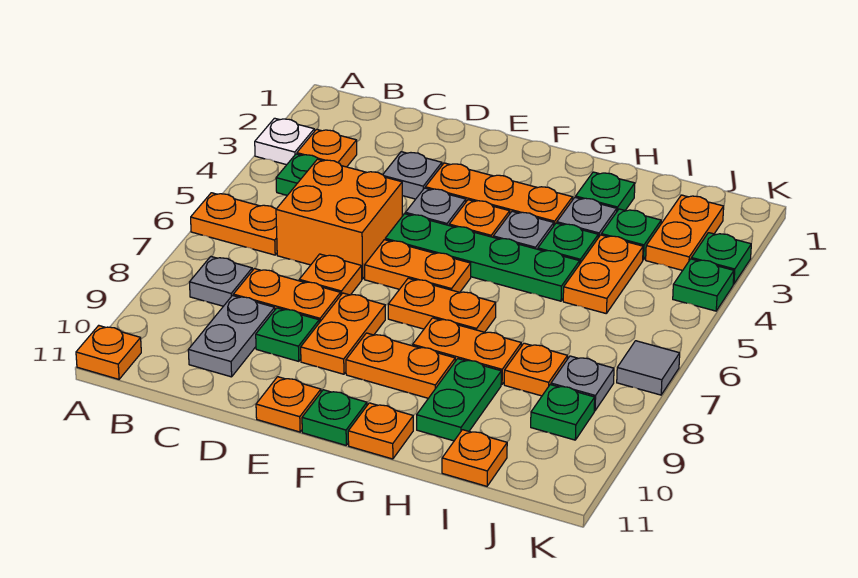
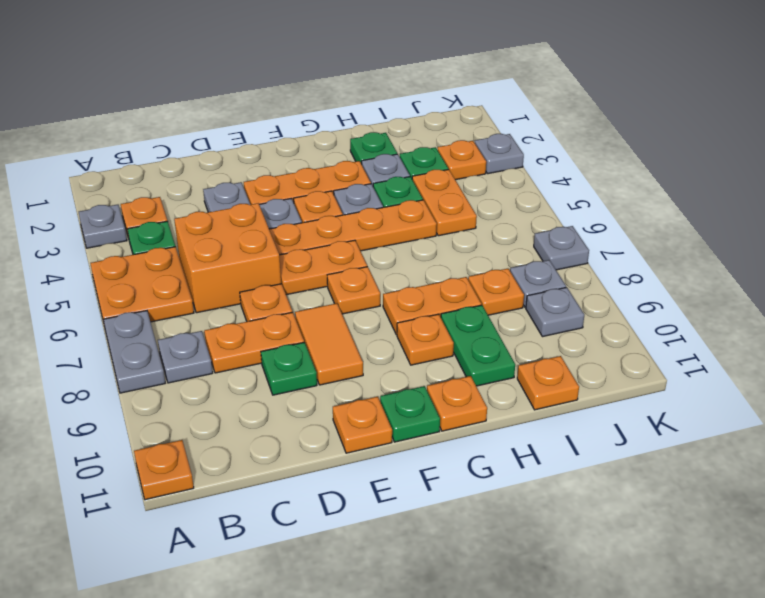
white 1x1 plate [255,118,314,165] -> grey 1x1 plate [79,205,127,248]
orange 1x2 plate [191,193,277,255] -> orange 2x2 plate [90,247,194,322]
grey 1x2 plate [188,296,275,377] -> grey 1x2 plate moved to [103,311,165,393]
green 1x4 plate [385,214,580,301] -> orange 1x4 plate [269,200,437,255]
orange 1x2 plate [301,293,385,374] -> orange 1x2 tile [295,303,363,385]
orange 1x2 plate [388,278,496,332] -> orange 1x1 plate [327,267,380,314]
orange 1x2 plate [346,333,455,398] -> orange 1x1 plate [397,314,454,365]
orange 1x2 plate [646,195,724,270] -> orange 1x1 plate [438,140,486,180]
green 1x1 plate [531,385,595,440] -> grey 1x1 plate [526,287,584,337]
green 1x1 plate [691,233,751,284] -> grey 1x1 plate [475,134,524,174]
green 1x1 plate [673,259,734,311] -> none
grey 1x1 tile [617,341,680,395] -> grey 1x1 plate [534,226,589,270]

